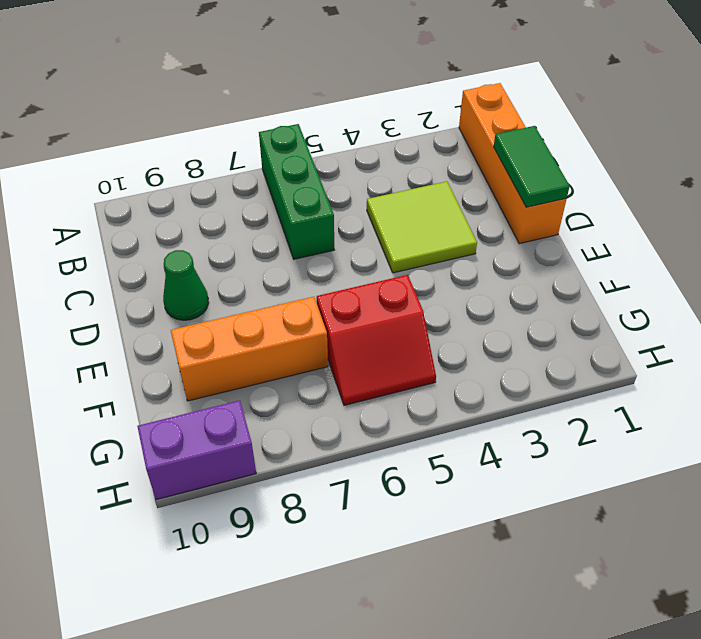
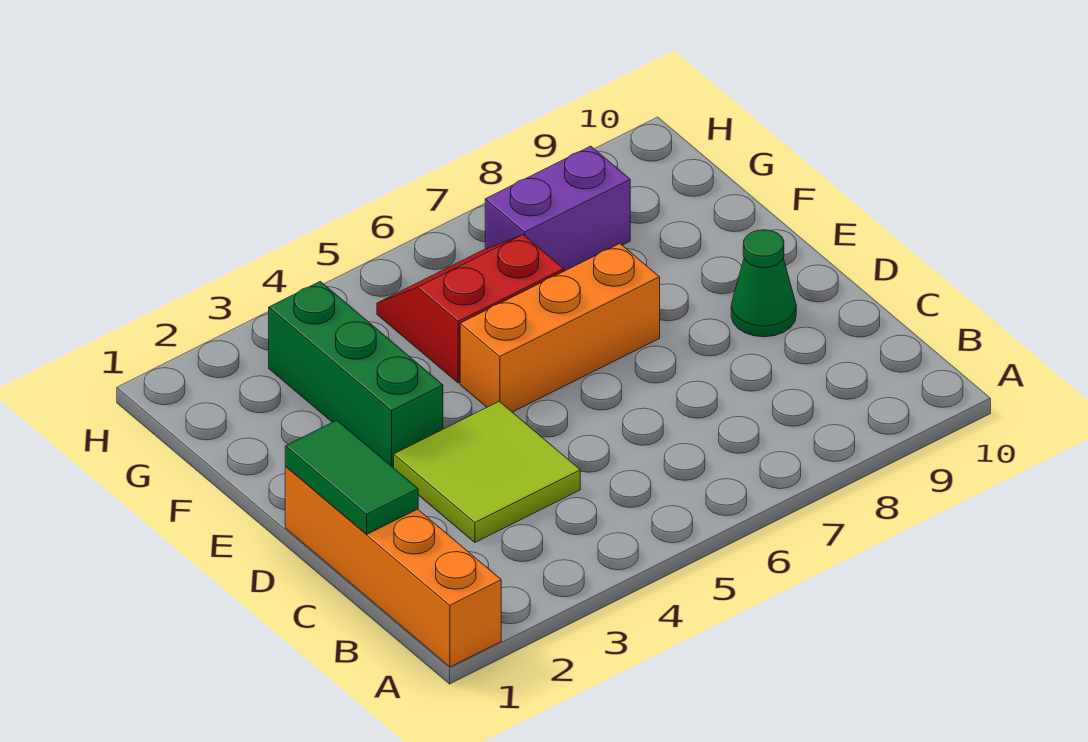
green 1x3 brick [259,124,334,259] -> green 1x3 brick moved to [269,281,443,468]
orange 1x3 brick [171,297,328,401] -> orange 1x3 brick moved to [460,244,660,412]
purple 1x2 brick [137,400,256,500] -> purple 1x2 brick moved to [485,146,630,271]

